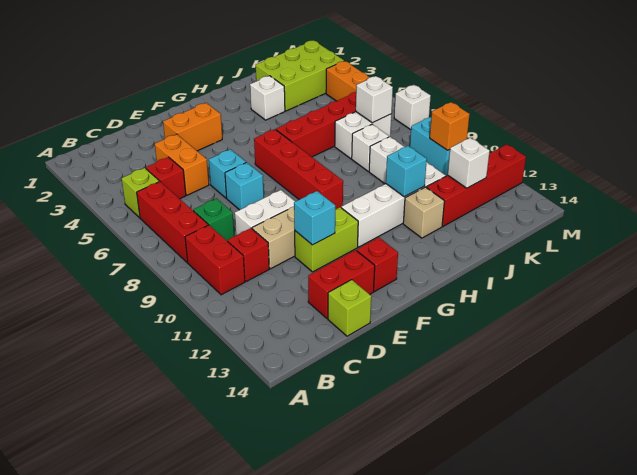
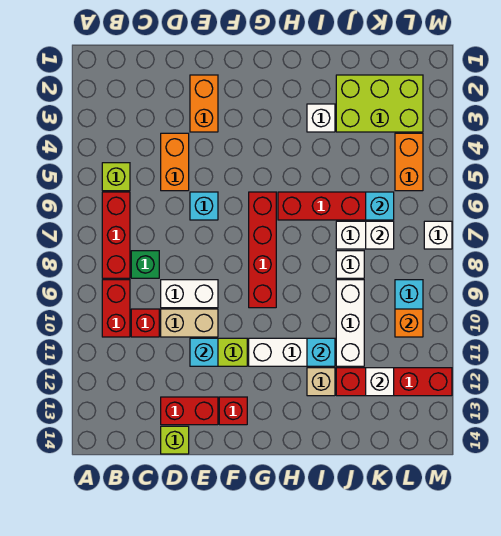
red 1x1 brick [146,157,186,199] -> none
orange 1x2 brick [163,103,222,151] -> orange 1x2 brick turned to [190,75,218,132]
cyan 1x1 brick [225,163,264,210] -> cyan 1x1 brick moved to [366,192,394,220]

